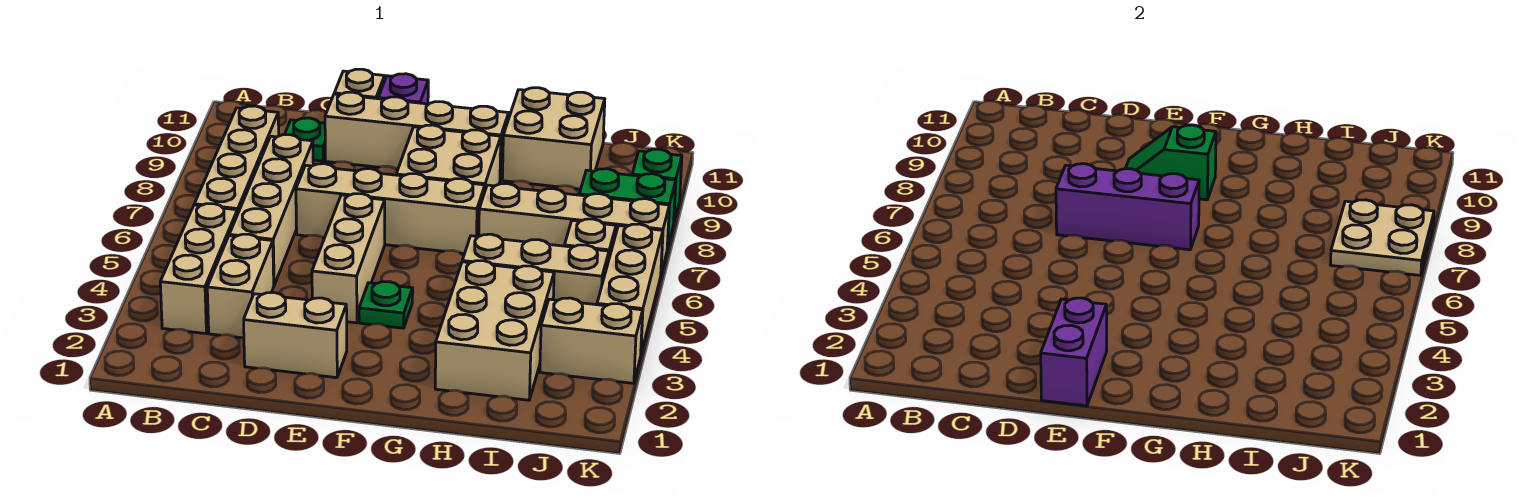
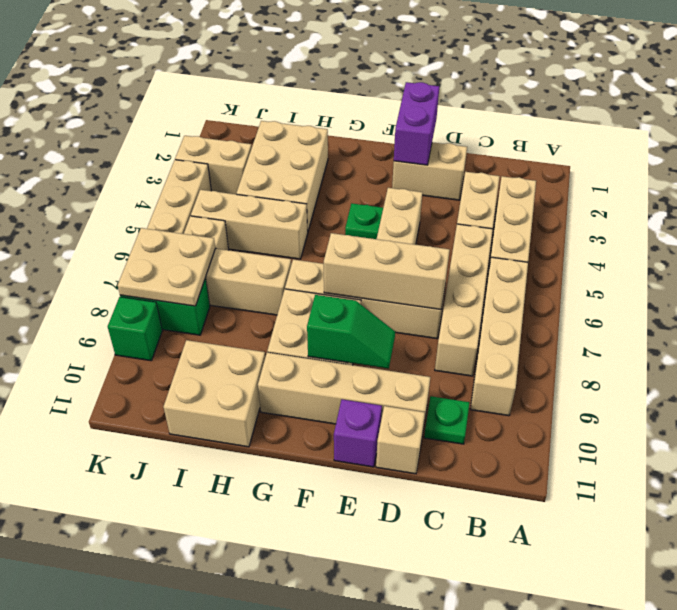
purple 1x3 brick [1056,164,1199,250] -> tan 1x3 brick [324,233,450,310]

